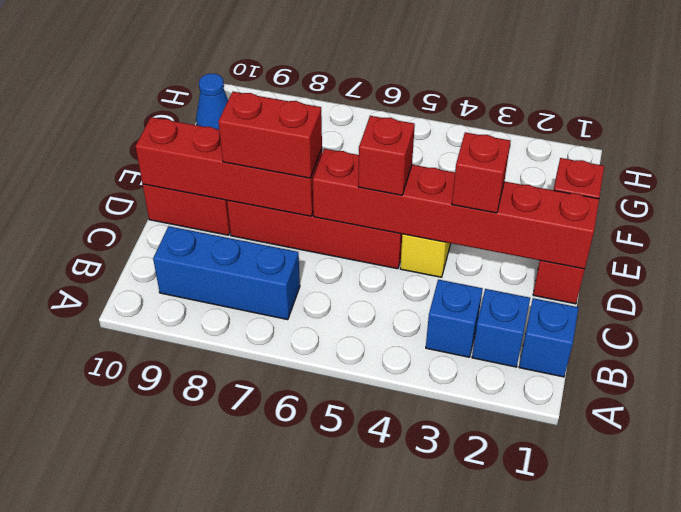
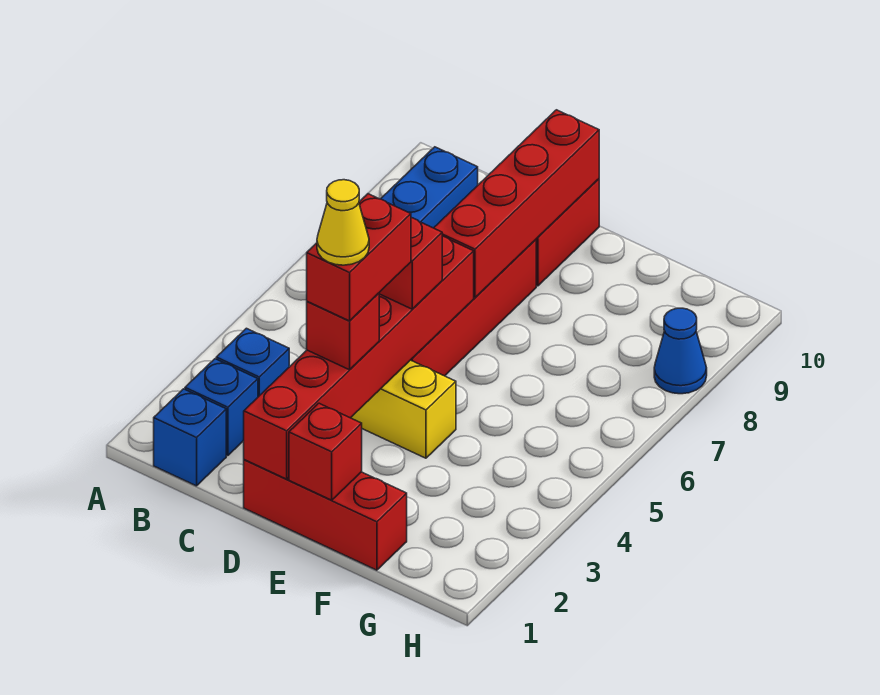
none -> yellow 1x1 cone [317,180,369,265]
red 1x2 brick [218,92,322,178] -> red 1x2 brick moved to [307,194,411,321]
blue 1x1 cone [196,74,228,129] -> blue 1x1 cone moved to [654,308,707,394]

